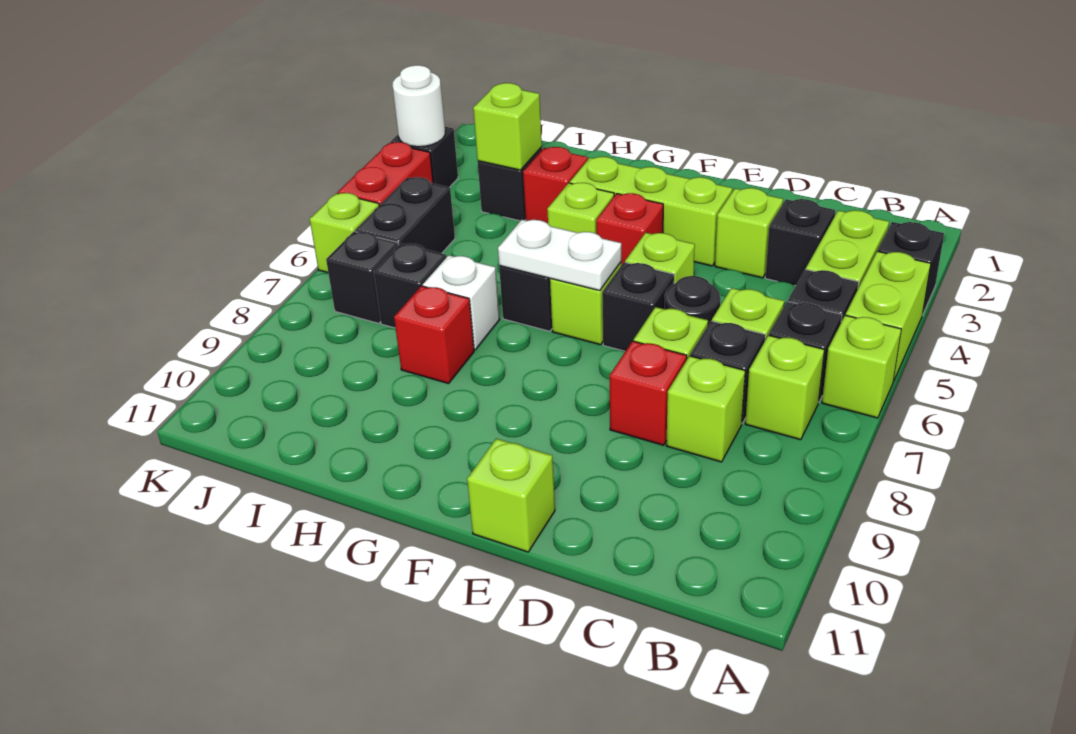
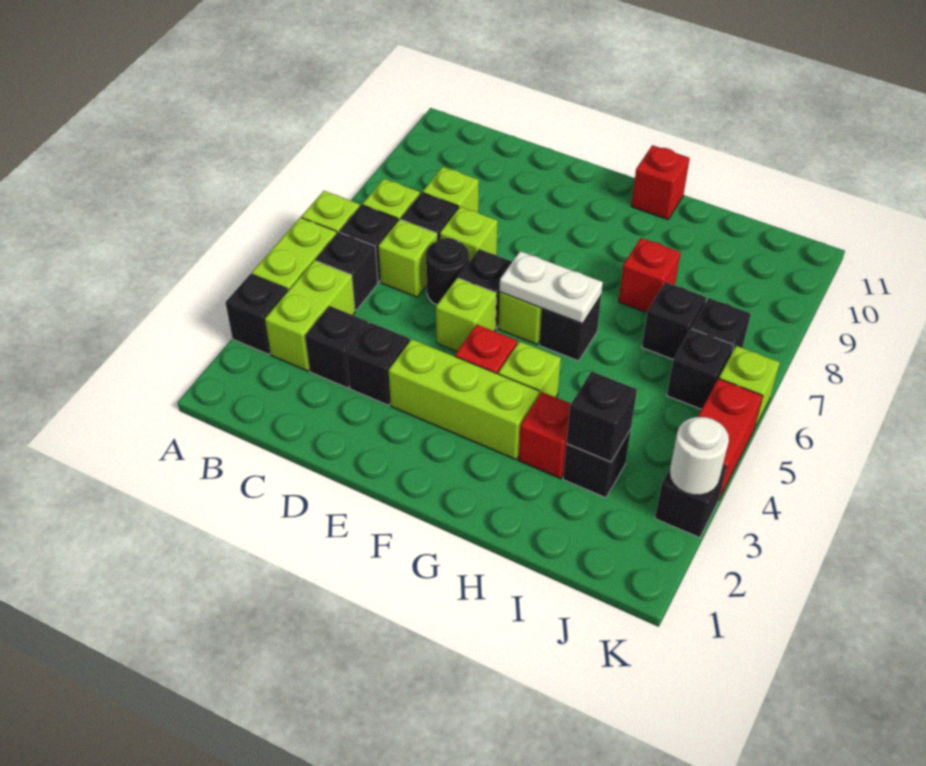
lime 1x1 brick [715,188,783,278] -> black 1x1 brick [346,322,410,405]
red 1x1 brick [610,341,687,445] -> red 1x1 brick moved to [631,145,690,219]
lime 1x1 brick [467,439,555,552] -> none
white 1x1 brick [423,255,499,350] -> none
lime 1x1 brick [473,83,542,170] -> black 1x1 brick [567,371,637,462]
black 1x2 brick [355,177,455,253] -> black 1x1 brick [667,329,734,409]

